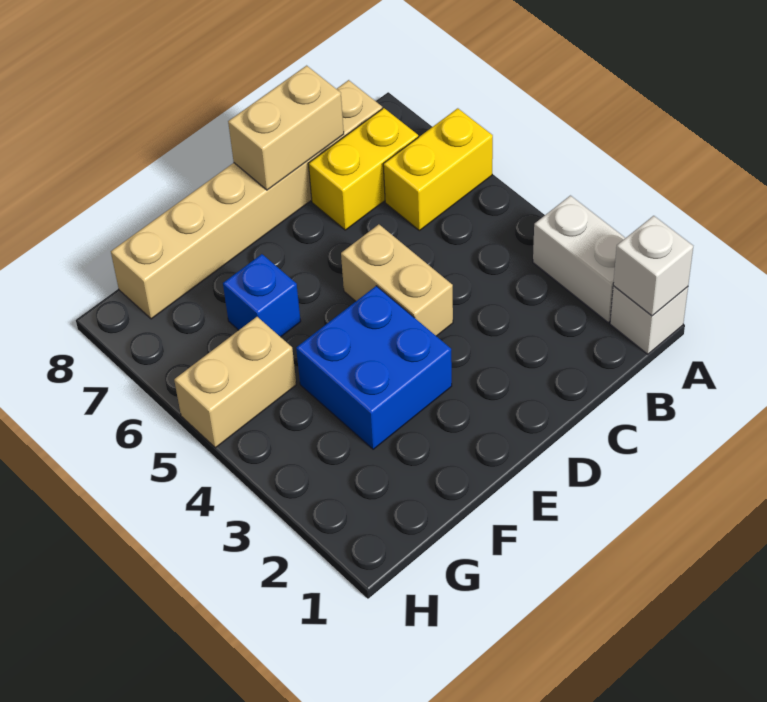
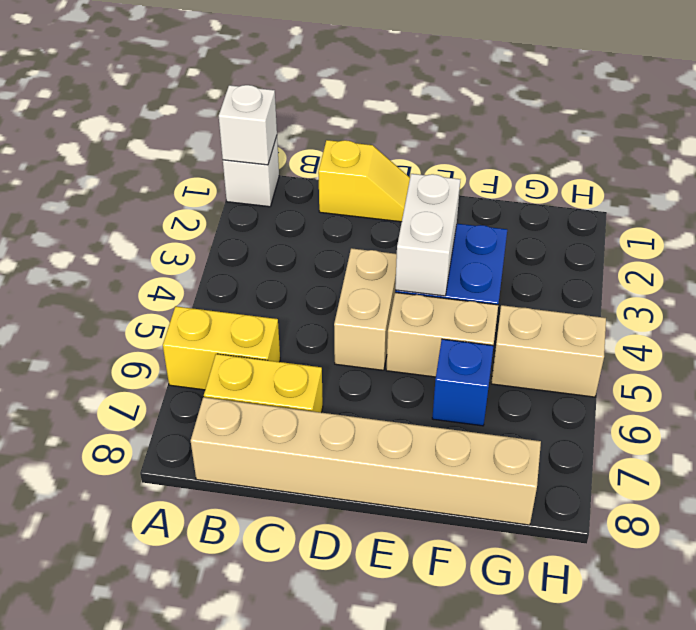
white 1x2 brick [533,196,625,322] -> white 1x2 brick moved to [395,174,460,296]
none -> yellow 1x2 slope [318,140,410,222]
tan 1x2 brick [228,66,344,190] -> tan 1x2 brick moved to [386,292,498,377]

